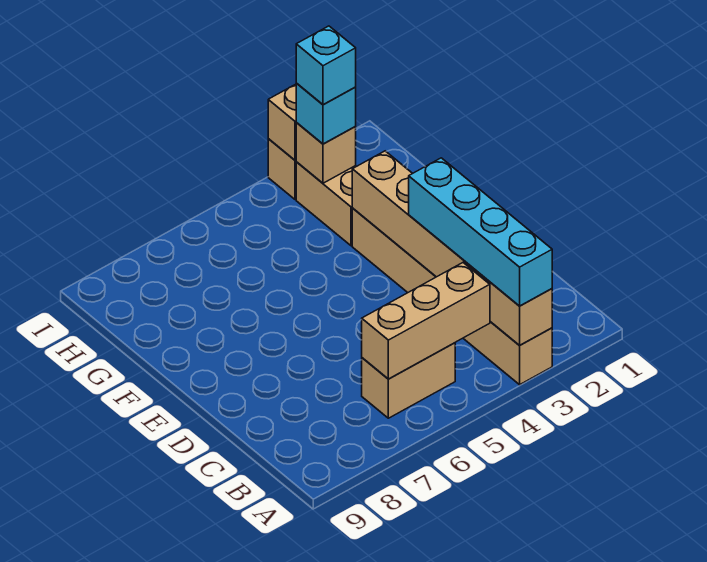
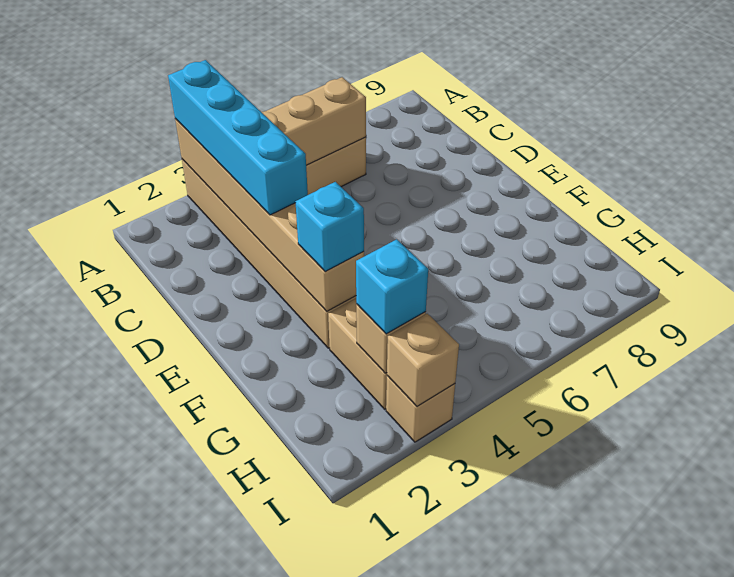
cyan 1x1 brick [296,26,356,105] -> cyan 1x1 brick moved to [295,182,364,272]

